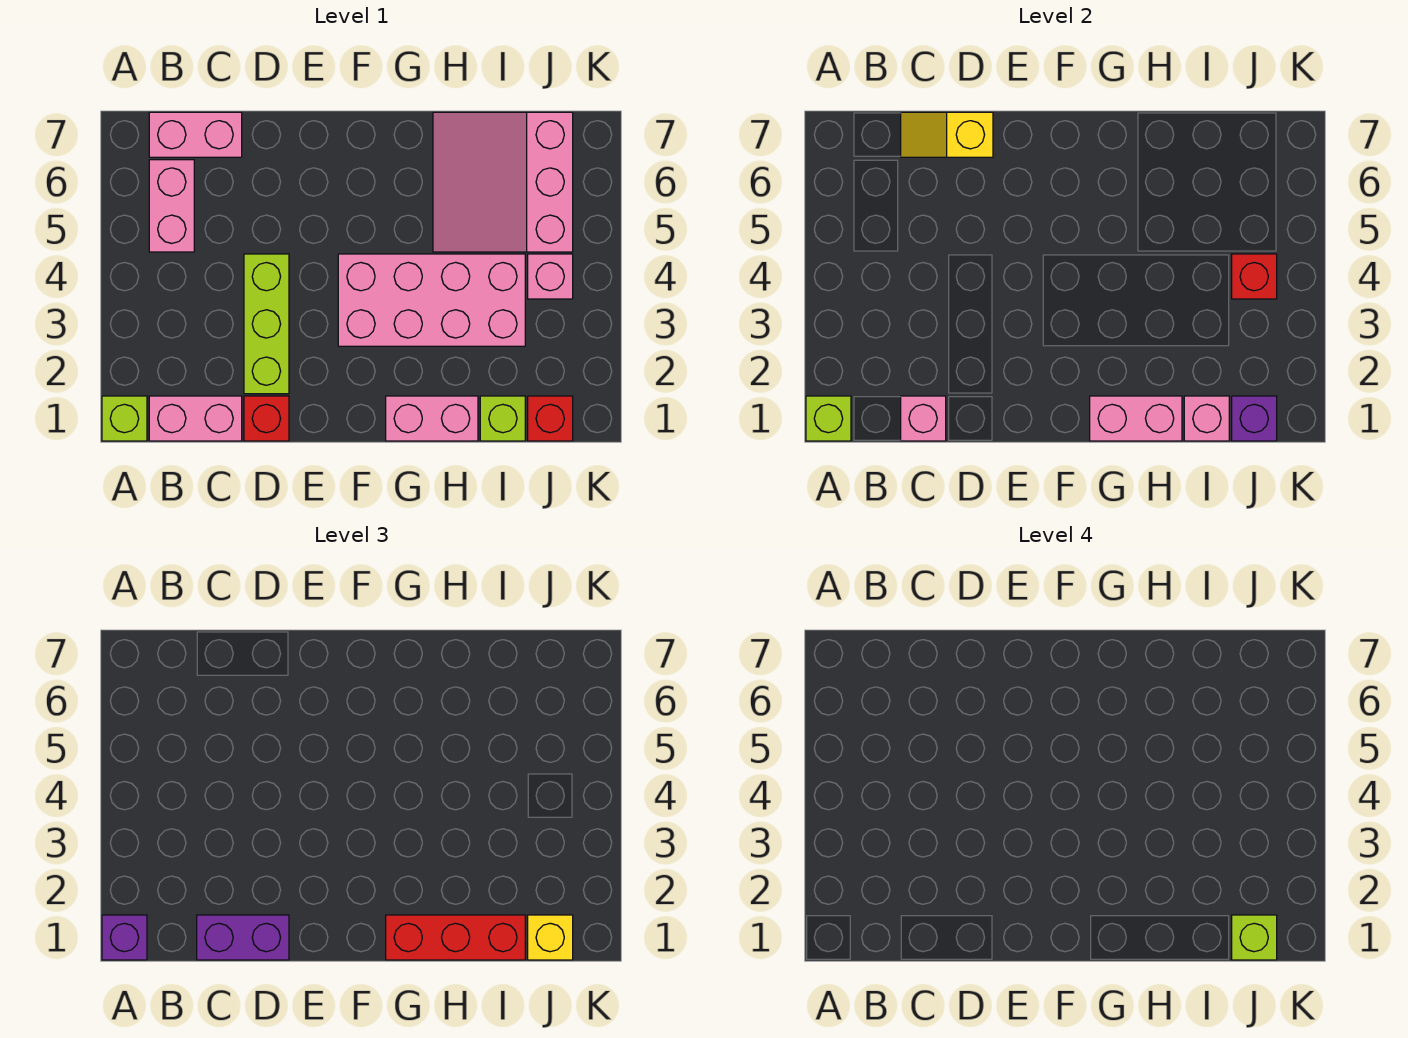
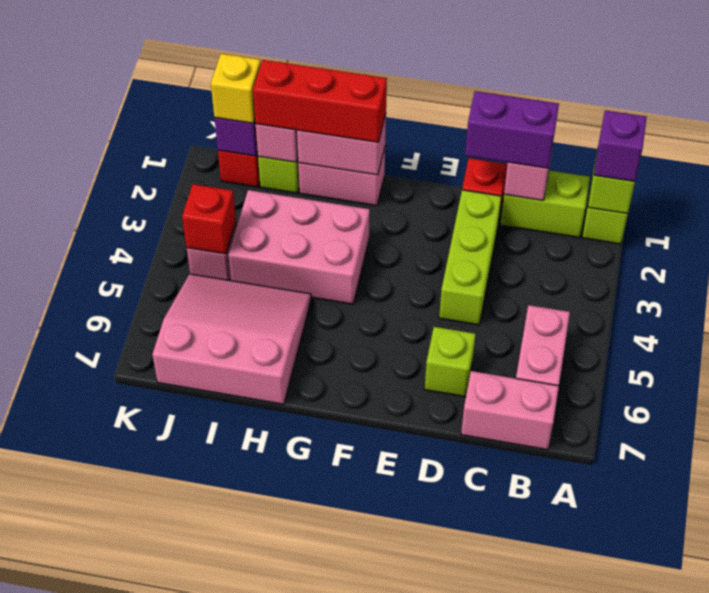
pink 1x2 brick [149,396,242,441] -> lime 1x2 brick [500,170,590,238]
yellow 1x2 slope [901,112,993,157] -> none
pink 2x4 brick [338,254,525,346] -> pink 2x3 brick [228,190,370,304]
pink 3x3 slope [433,112,573,252] -> pink 3x3 slope turned to [152,274,311,404]
lime 1x1 brick [1232,915,1277,960] -> lime 1x1 brick moved to [425,327,476,397]

